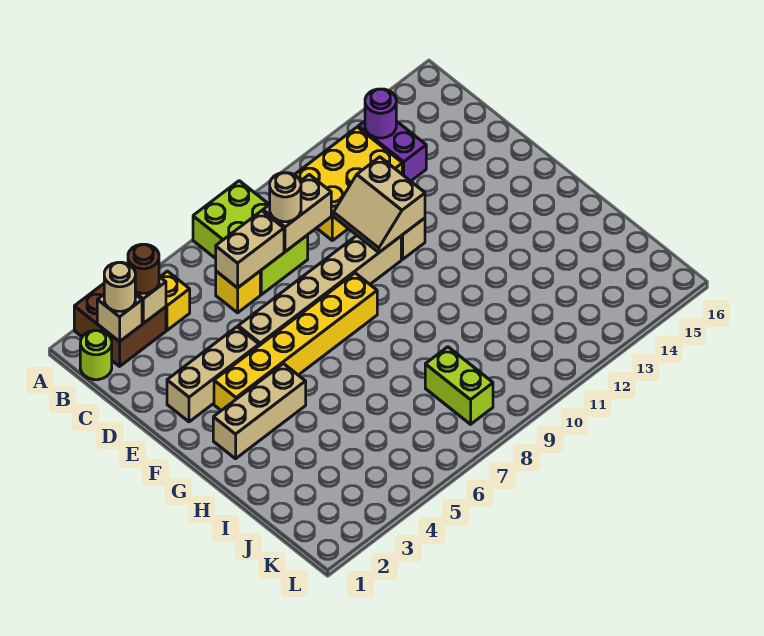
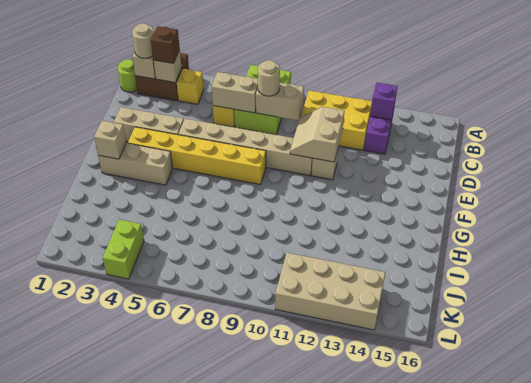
brown 1x1 round brick [128,244,159,293] -> brown 1x1 brick [151,26,180,63]
purple 1x1 round brick [365,89,396,138] -> purple 1x1 brick [370,83,398,120]
none -> tan 1x1 brick [94,121,126,159]
lime 1x2 brick [425,347,493,424] -> lime 1x2 brick moved to [103,219,144,279]
none -> tan 2x4 brick [275,253,386,330]

